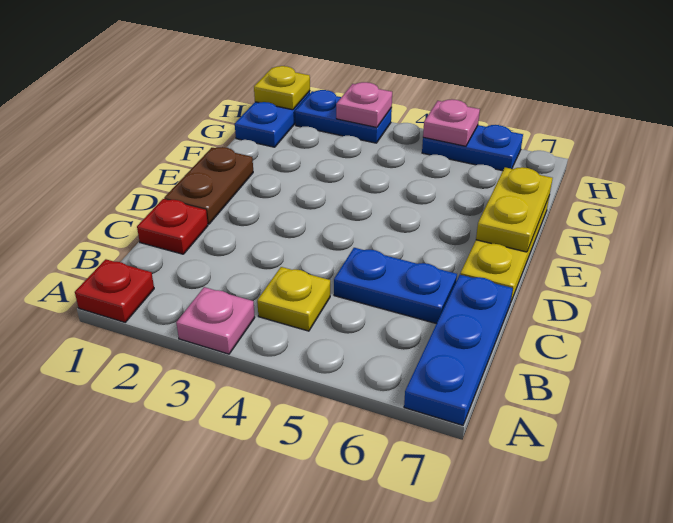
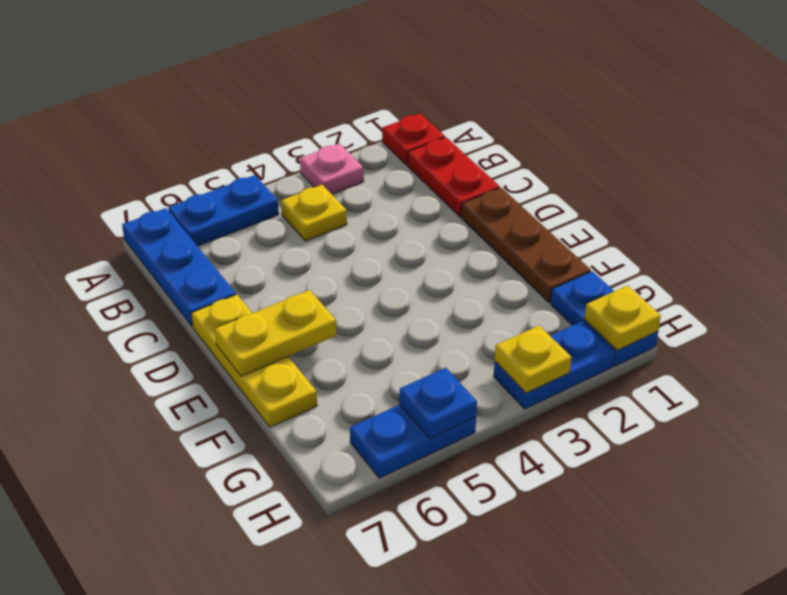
red 1x1 plate [137,199,208,254] -> red 1x2 plate [408,137,500,217]
blue 1x2 plate [334,248,457,324] -> blue 1x2 plate moved to [168,175,279,246]
brown 1x2 plate [164,147,253,224] -> brown 1x3 plate [461,188,591,303]
yellow 1x2 plate [476,167,553,252] -> yellow 1x2 plate turned to [215,290,337,376]
pink 1x1 plate [336,82,392,127] -> yellow 1x1 plate [495,325,572,393]
pink 1x1 plate [423,99,480,146] -> blue 1x1 plate [399,368,477,438]

